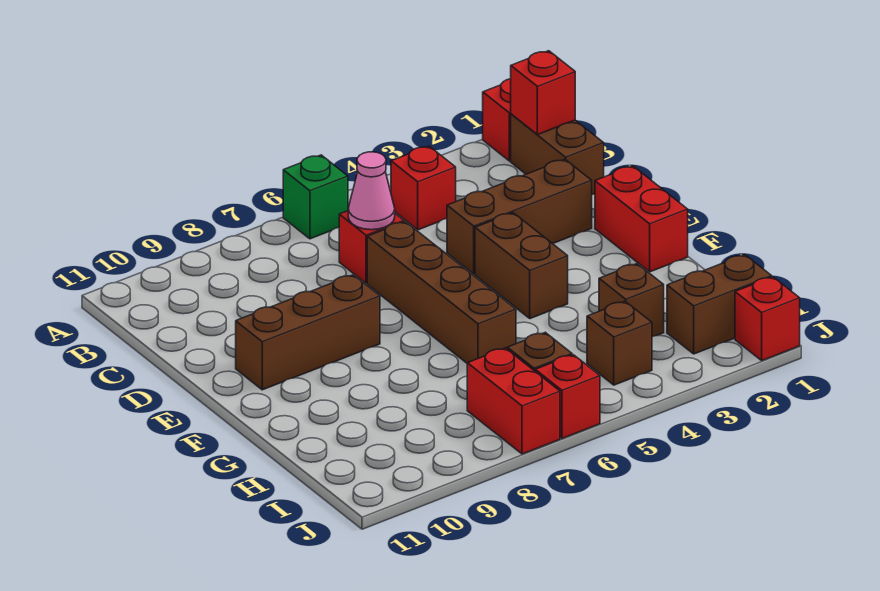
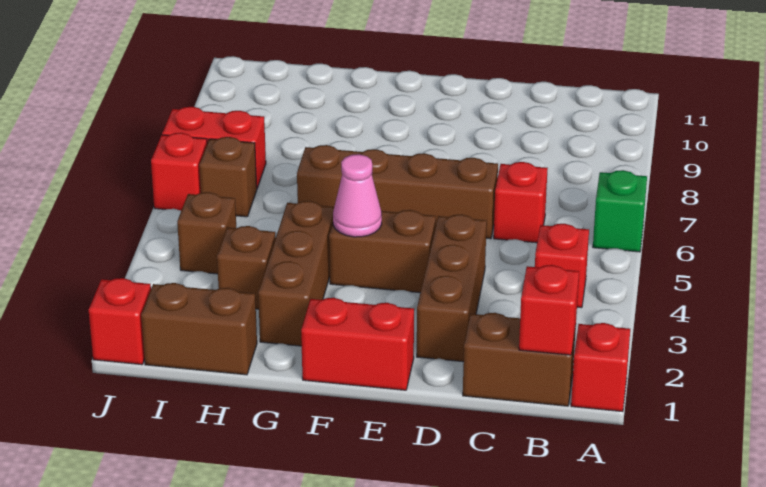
pink 1x1 cone [348,152,395,230] -> pink 1x1 cone moved to [333,154,382,237]
brown 1x3 brick [236,275,380,390] -> brown 1x3 brick moved to [258,201,334,346]
brown 1x2 brick [667,255,772,354] -> brown 1x2 brick turned to [141,283,257,375]

